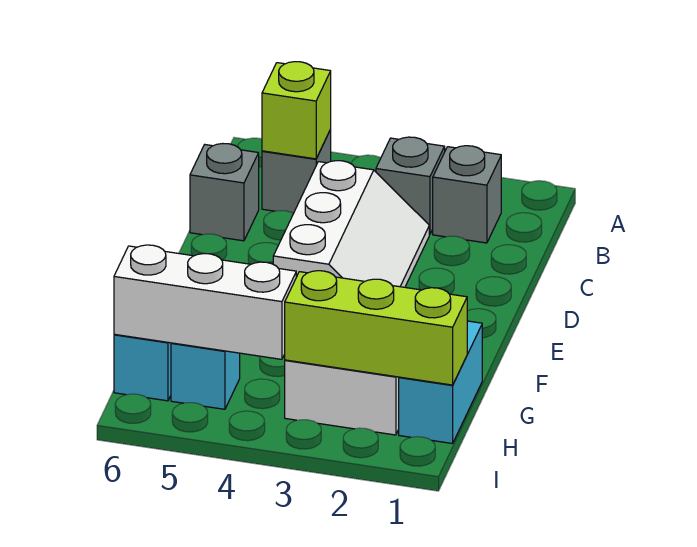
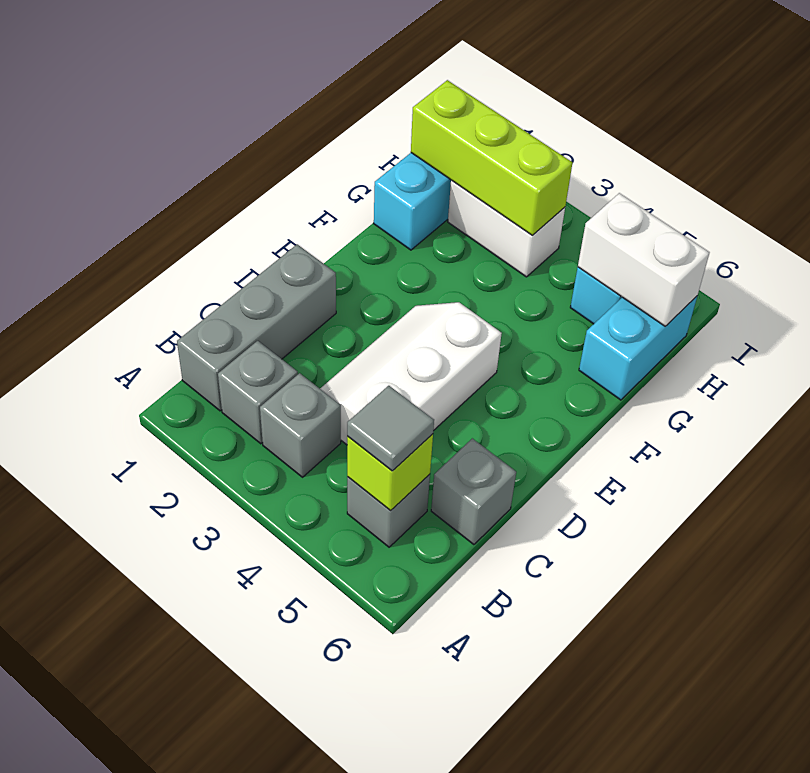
none -> grey 1x3 brick [177,244,336,411]
none -> grey 1x1 tile [347,386,434,471]
white 1x3 brick [114,245,296,359] -> white 1x2 brick [578,193,710,326]

